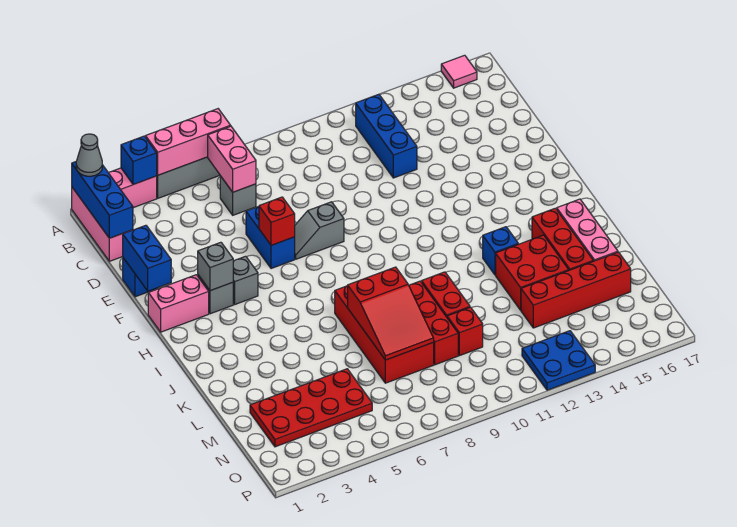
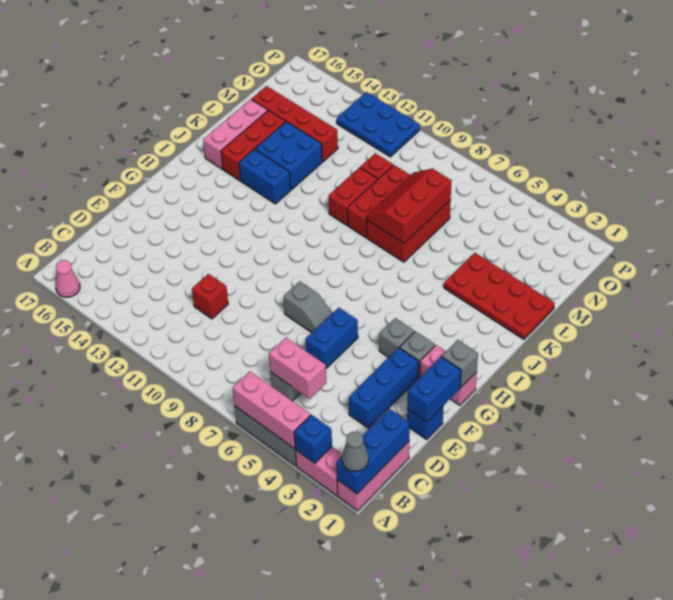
pink 1x1 tile [441,55,477,88] -> pink 1x1 cone [56,260,80,297]
pink 1x2 brick [208,126,256,192] -> pink 1x2 brick turned to [269,338,326,399]
blue 1x3 brick [356,94,417,178] -> blue 1x3 brick moved to [349,348,418,428]
red 1x1 brick [259,197,295,245] -> red 1x1 brick moved to [192,274,228,319]
grey 1x1 brick [198,242,233,291] -> grey 1x1 brick moved to [442,340,478,387]
red 2x4 brick [335,286,434,383] -> red 2x3 brick [366,200,451,262]
blue 1x1 brick [483,227,518,275] -> blue 1x2 brick [239,149,291,204]
red 2x3 slope [348,267,434,360] -> red 2x3 slope turned to [366,169,451,243]
red 2x2 brick [496,235,569,310] -> blue 2x2 brick [255,122,322,190]
red 2x4 plate [250,369,372,447] -> red 2x4 plate moved to [444,253,555,339]
blue 2x2 plate [522,331,595,390] -> blue 2x3 plate [337,92,420,157]

